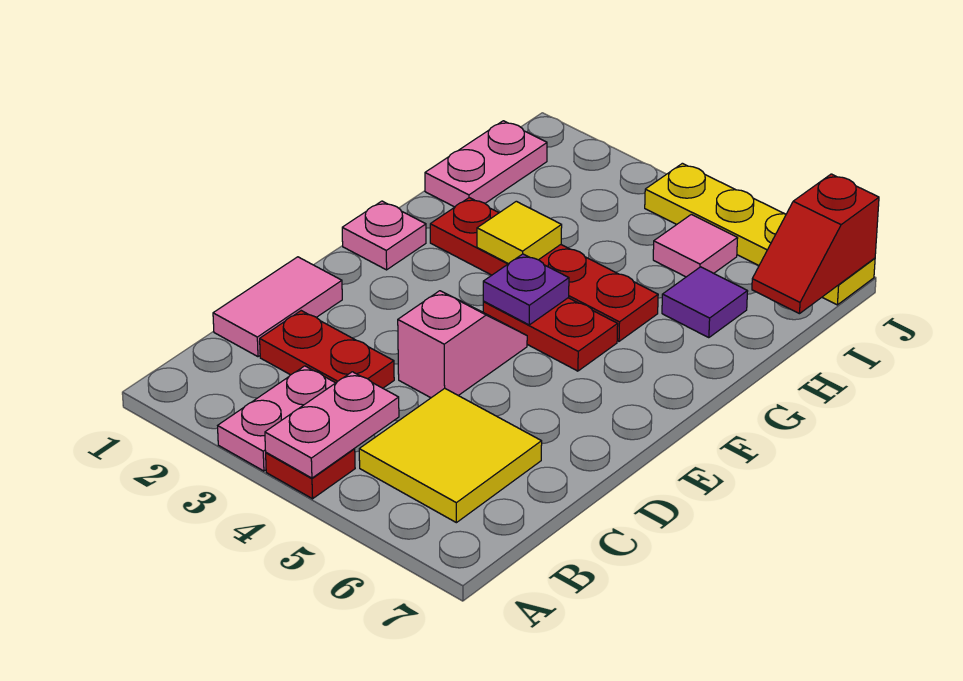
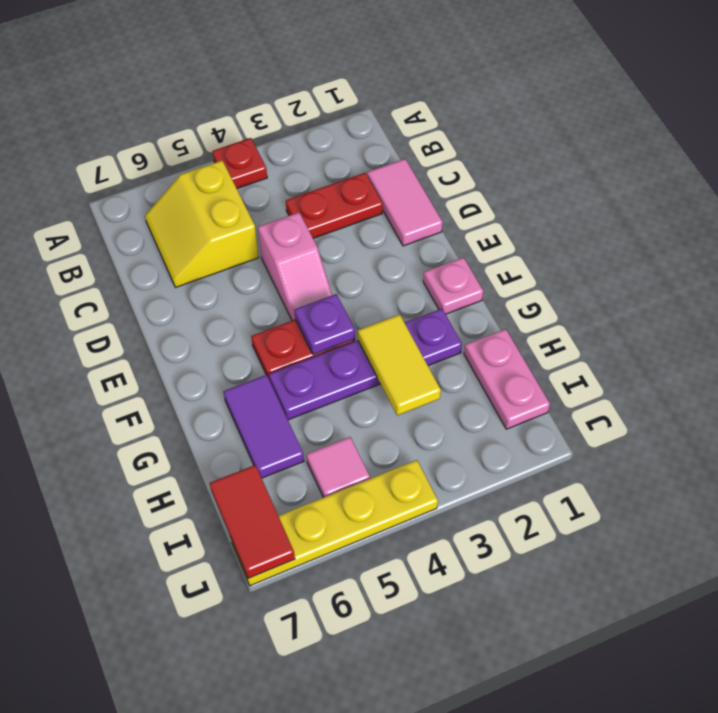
pink 1x2 plate [218,366,335,471] -> none
pink 1x2 plate [265,372,399,478] -> none
yellow 2x2 tile [359,388,542,523] -> yellow 2x2 slope [145,161,259,288]
red 1x4 plate [430,198,658,341] -> purple 1x4 plate [269,309,462,420]
yellow 1x1 tile [477,201,562,264] -> yellow 1x2 tile [358,315,441,416]
purple 1x1 tile [662,267,748,338] -> purple 1x2 tile [223,375,304,478]
red 1x2 slope [752,174,879,314] -> red 1x2 tile [210,465,295,578]

